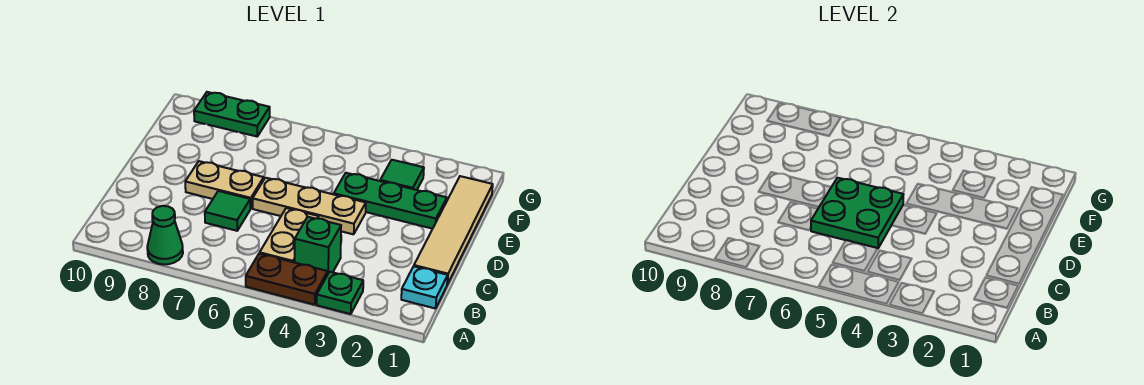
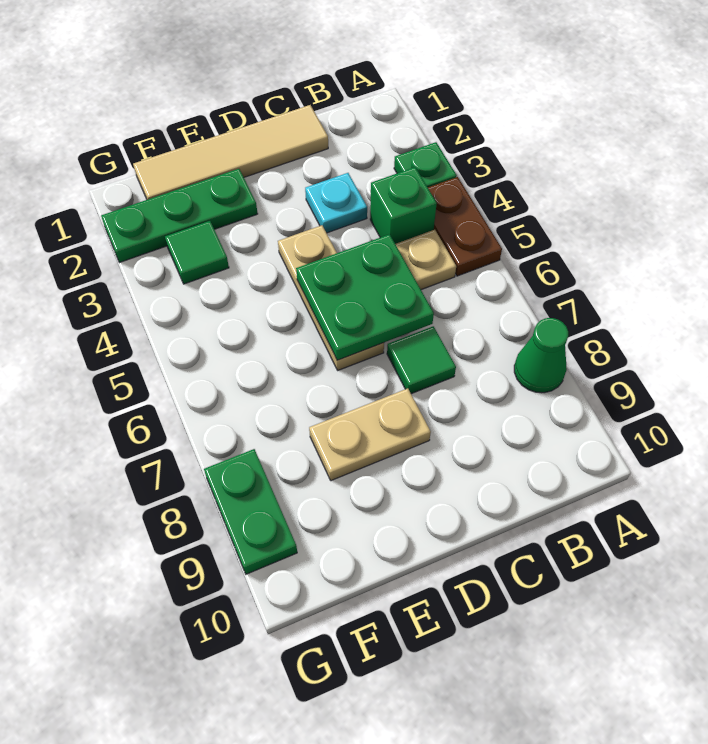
cyan 1x1 plate [401,266,448,309] -> cyan 1x1 plate moved to [305,173,367,233]
tan 1x2 plate [185,161,264,209] -> tan 1x2 plate turned to [309,388,431,481]
green 1x3 plate [334,173,447,229] -> green 1x3 plate turned to [101,169,258,263]

